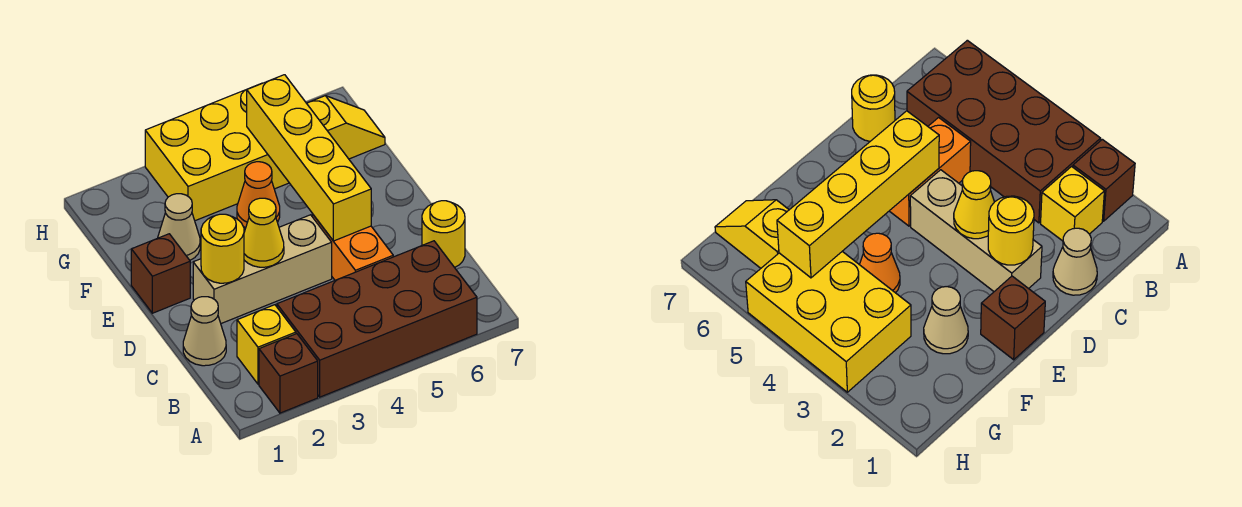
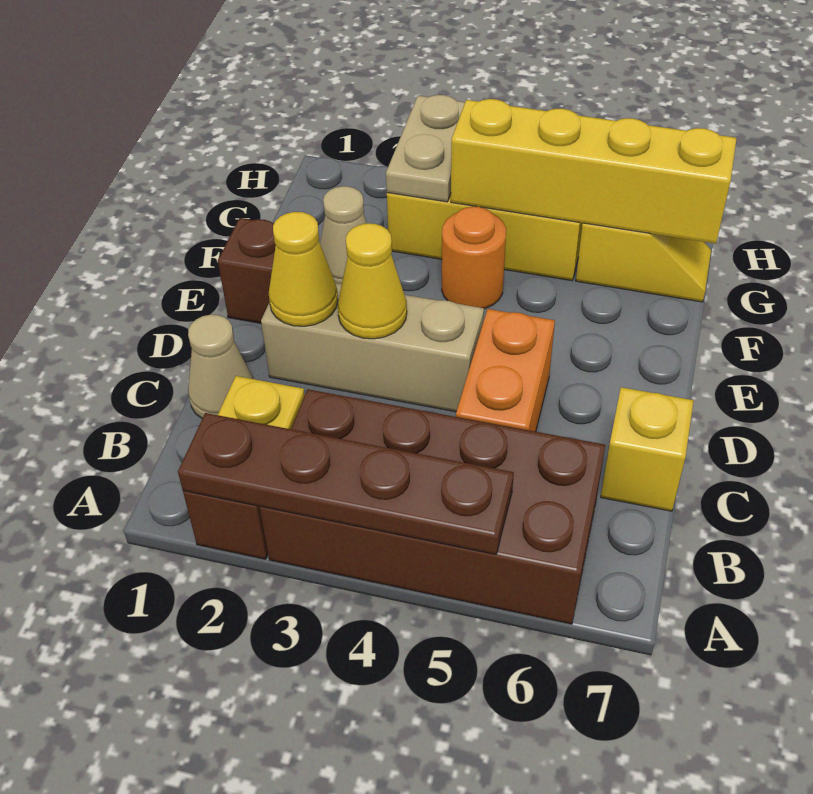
none -> brown 1x4 plate [178,413,514,555]
yellow 1x1 round brick [422,201,465,267] -> yellow 1x1 brick [601,387,694,511]
yellow 1x1 round brick [201,214,244,283] -> yellow 1x1 cone [269,212,338,326]
yellow 1x4 brick [247,75,371,241] -> yellow 1x4 brick turned to [451,99,737,244]
orange 1x1 cone [237,162,280,228] -> orange 1x1 round brick [442,206,506,309]
none -> tan 1x2 plate [386,95,465,202]

